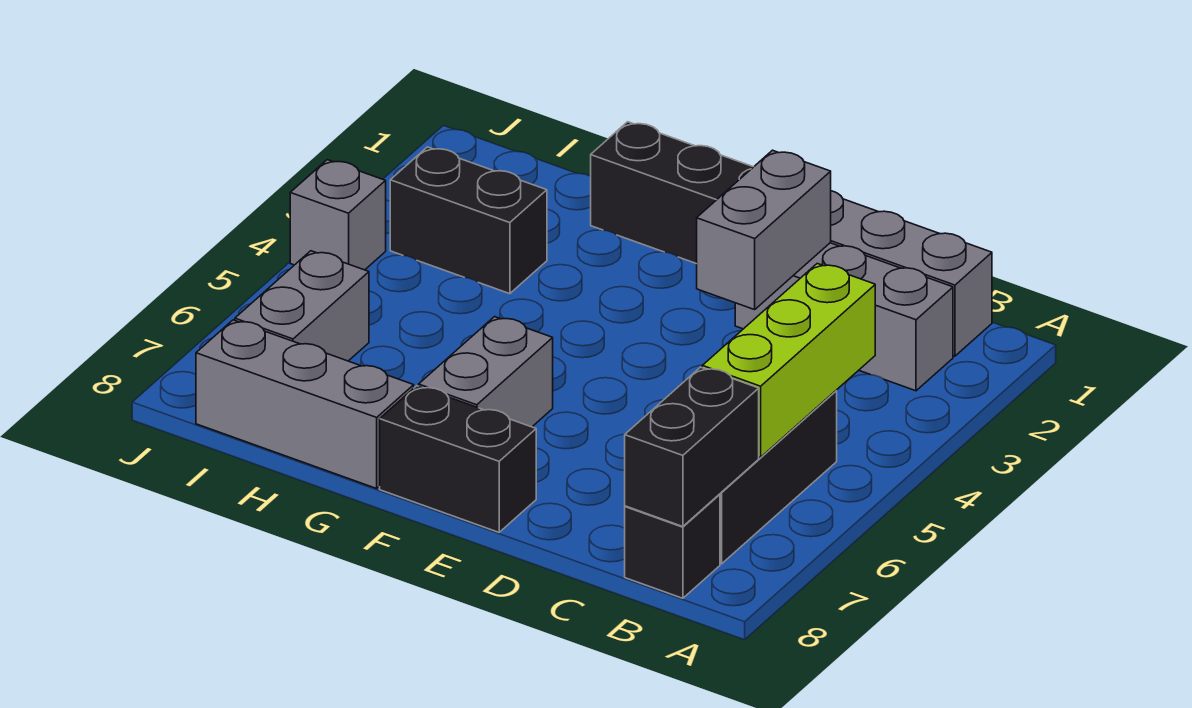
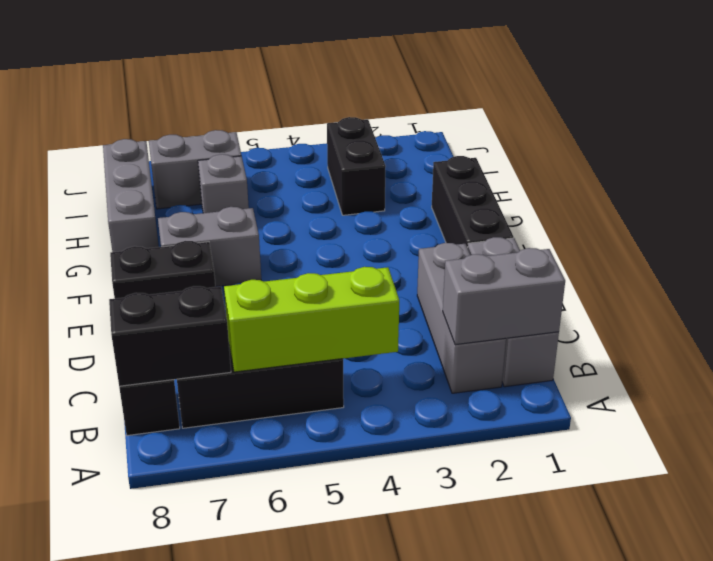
grey 1x2 brick [697,150,831,310] -> grey 1x2 brick moved to [443,248,565,345]
black 1x2 brick [380,386,536,532] -> black 1x2 brick turned to [110,241,215,299]
grey 1x1 brick [290,160,386,270] -> grey 1x1 brick moved to [198,154,249,213]

